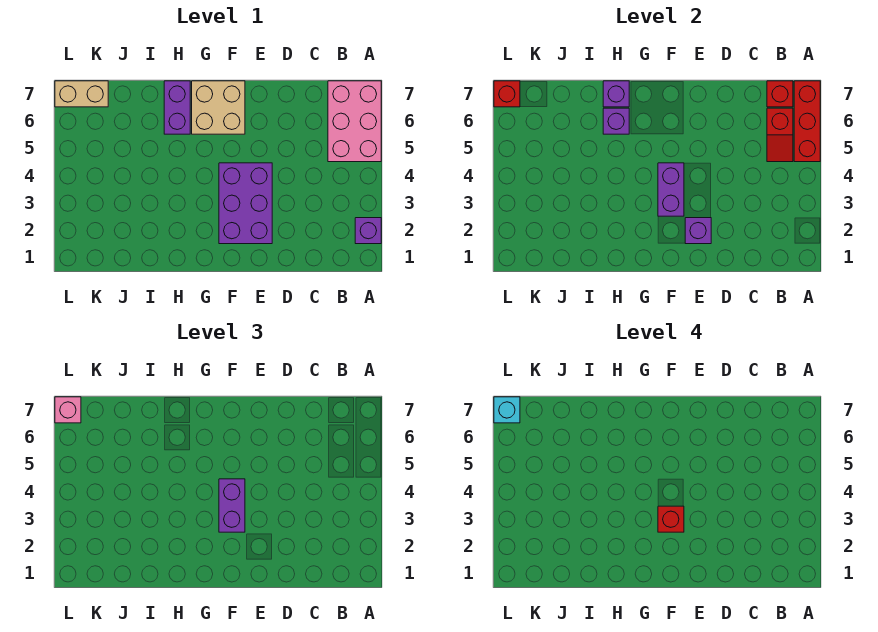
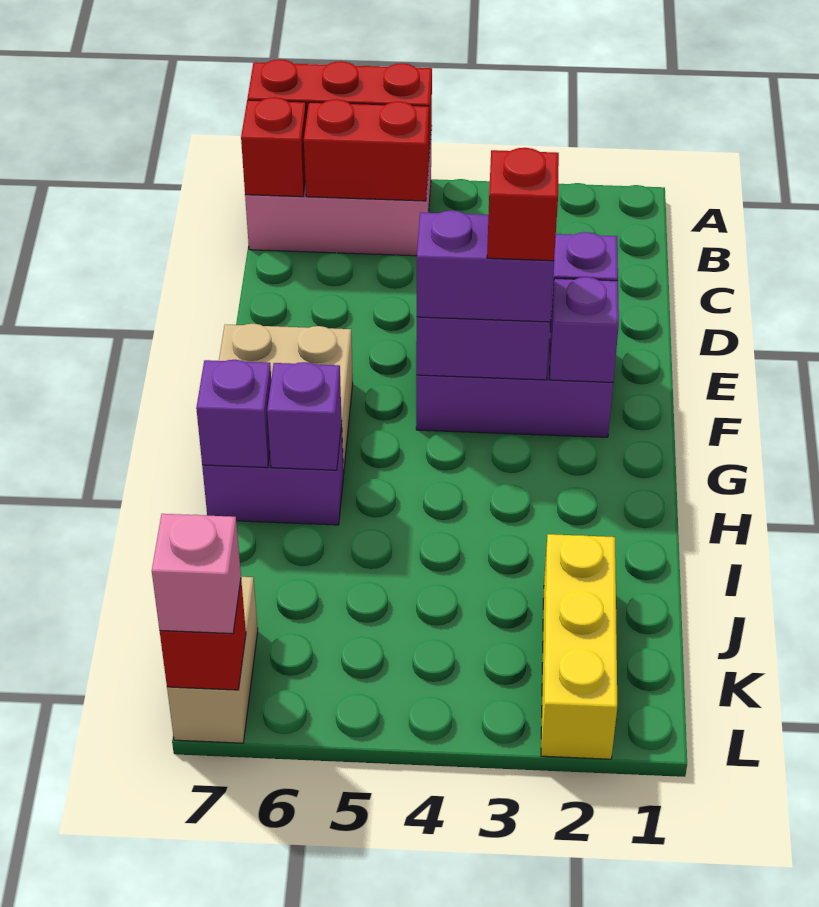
purple 1x1 brick [355,218,381,244] -> purple 1x1 brick moved to [550,277,619,382]
red 1x2 slope [767,108,793,162] -> red 1x2 brick [304,99,429,201]
none -> yellow 1x3 brick [541,534,617,759]
cyan 1x1 brick [494,397,520,423] -> none

